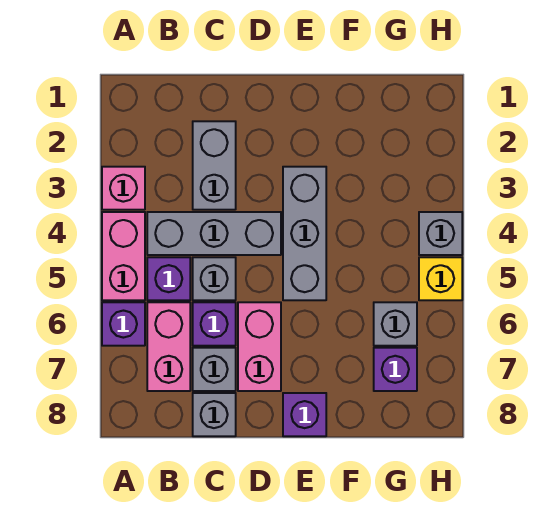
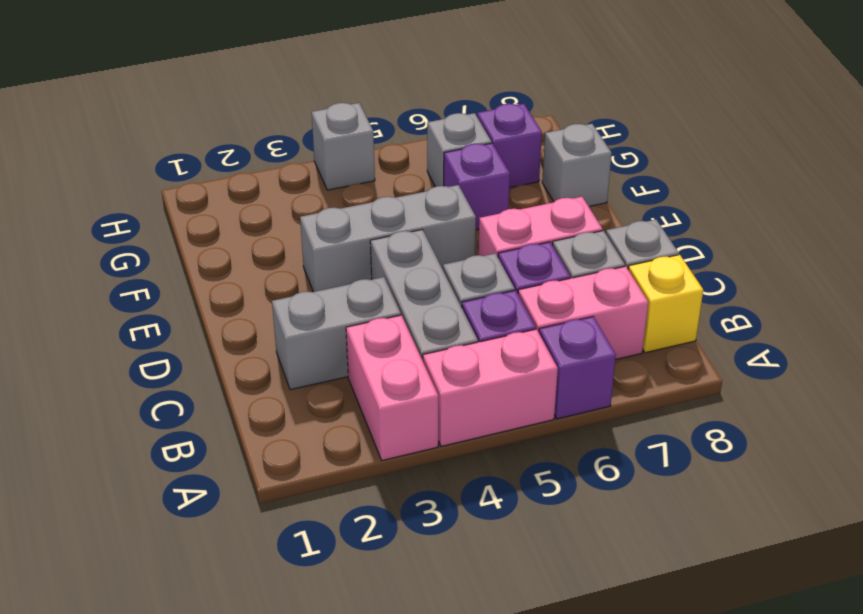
pink 1x1 brick [102,167,145,210] -> pink 1x2 brick [346,315,438,461]
purple 1x1 brick [283,393,326,436] -> purple 1x1 brick moved to [444,143,510,230]
none -> grey 1x1 brick [542,124,612,206]
yellow 1x1 brick [419,257,462,300] -> yellow 1x1 brick moved to [628,255,703,353]

